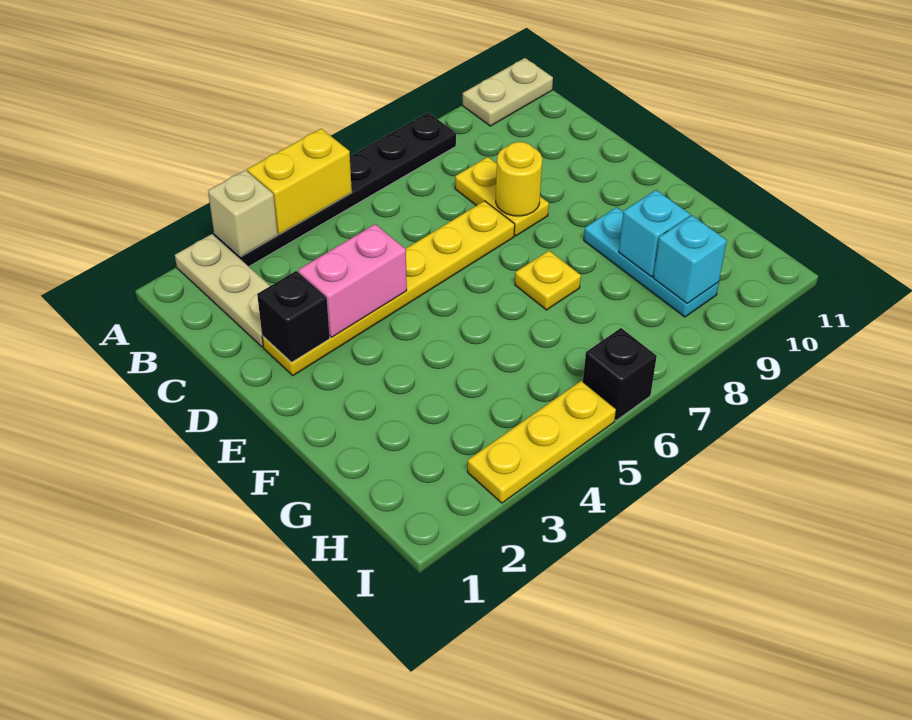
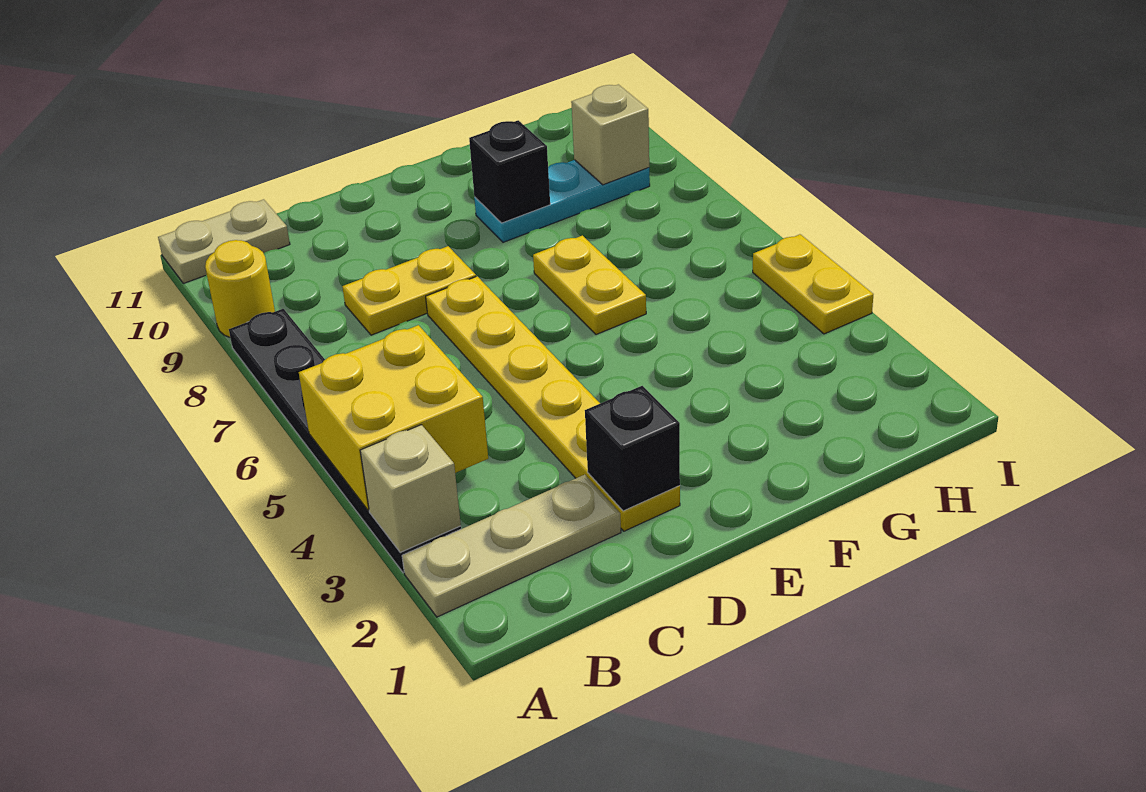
yellow 1x2 brick [247,129,352,234] -> yellow 2x2 brick [299,325,488,510]
tan 1x2 plate [463,58,553,126] -> tan 1x2 plate turned to [158,199,290,283]
pink 1x2 brick [298,224,407,337] -> none
yellow 1x1 round brick [496,142,542,216] -> yellow 1x1 round brick moved to [205,240,275,337]
yellow 1x1 plate [515,251,581,310] -> yellow 1x2 plate [533,235,646,335]
cyan 1x1 brick [619,190,690,277] -> none
cyan 1x1 brick [653,215,727,304] -> tan 1x1 brick [571,85,649,185]
yellow 1x3 plate [468,381,616,503] -> yellow 1x2 plate [753,234,873,334]
black 1x1 brick [583,328,657,420] -> black 1x1 brick moved to [469,120,550,223]

